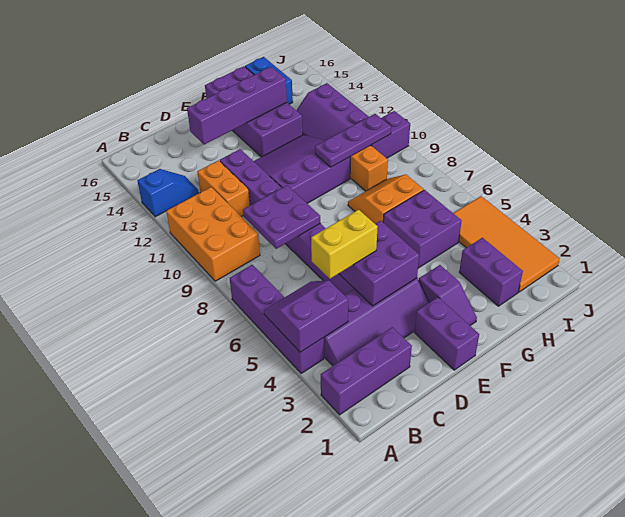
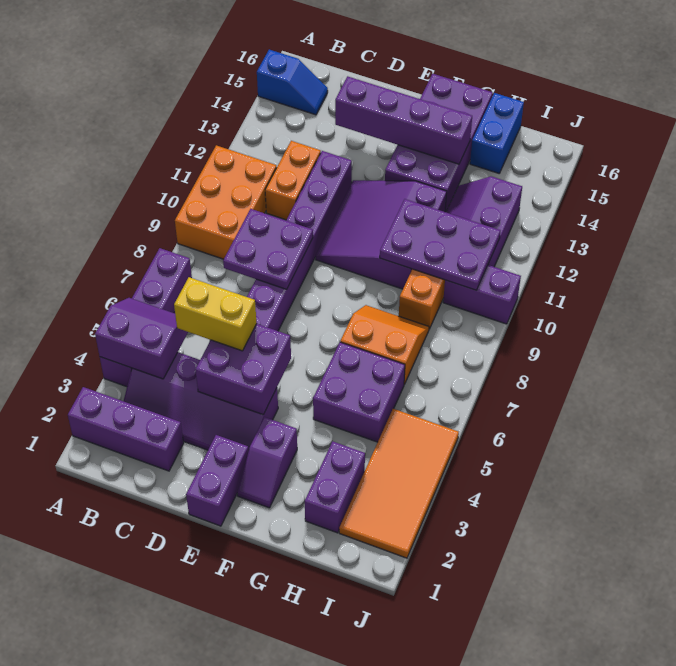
blue 1x2 slope [137,169,199,217] -> blue 1x2 slope moved to [257,50,328,115]
purple 3x3 slope [254,135,350,203] -> purple 3x3 slope turned to [316,180,447,289]
purple 1x3 plate [315,114,391,167] -> purple 2x3 plate [380,199,501,290]

